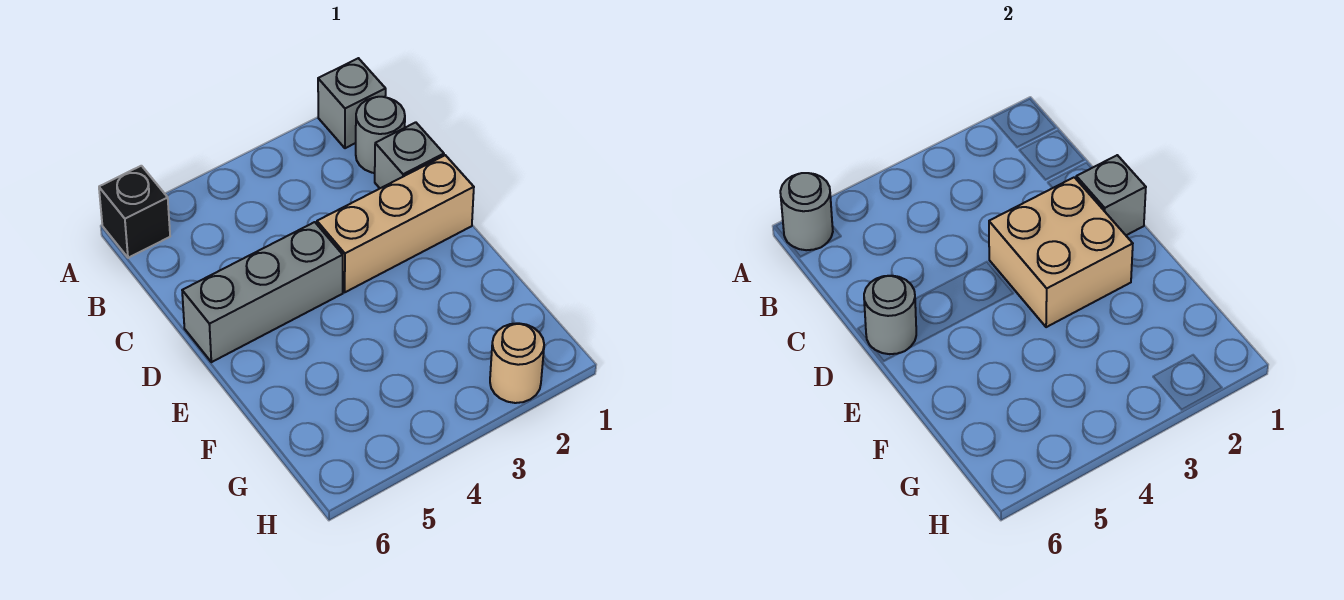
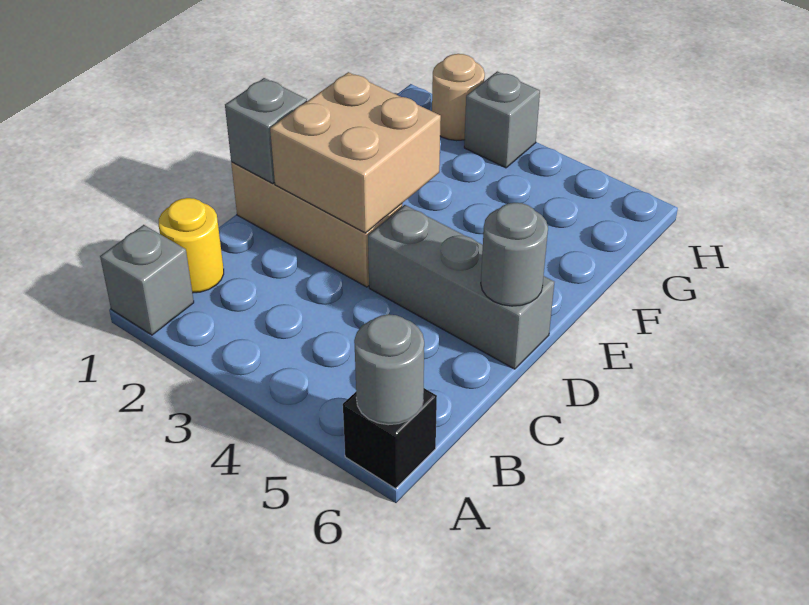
grey 1x1 round brick [356,97,405,173] -> yellow 1x1 round brick [159,198,224,293]
grey 1x1 brick [375,122,444,188] -> grey 1x1 brick moved to [464,71,540,168]

